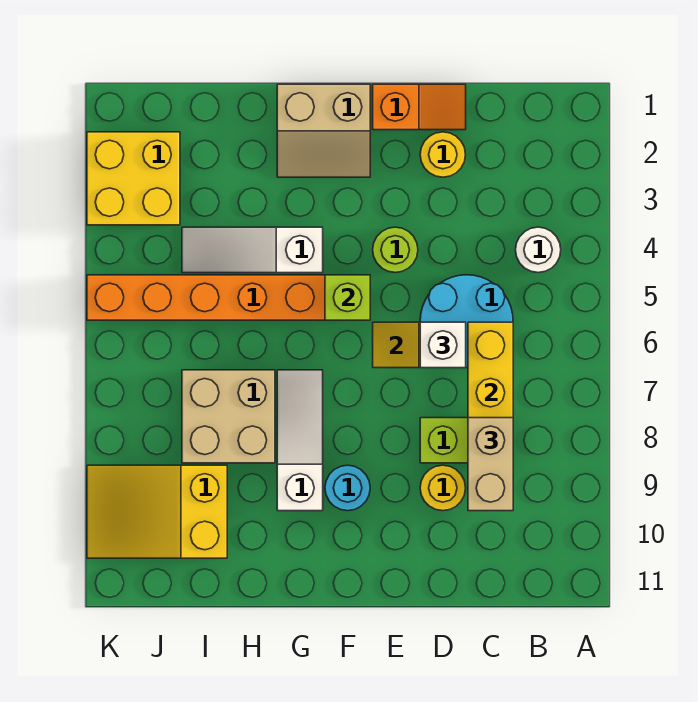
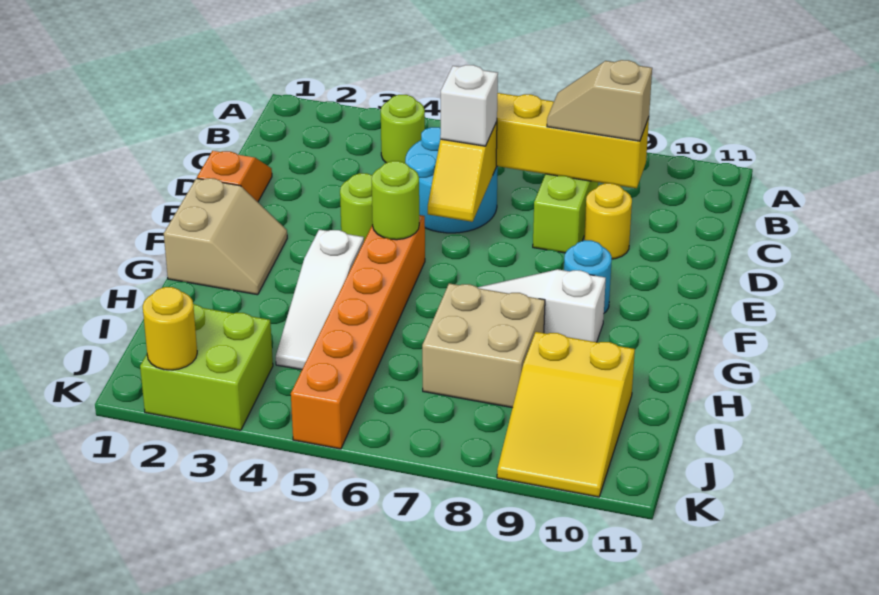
white 1x1 round brick [516,227,561,273] -> lime 1x1 round brick [381,95,425,163]
tan 1x2 brick [468,418,513,511] -> tan 1x2 slope [547,60,652,141]
yellow 1x1 round brick [420,132,466,177] -> yellow 1x1 round brick moved to [143,287,197,370]
lime 1x1 brick [325,275,370,320] -> lime 1x1 round brick [372,161,419,240]
yellow 2x2 brick [87,132,180,225] -> lime 2x2 brick [140,304,273,430]

